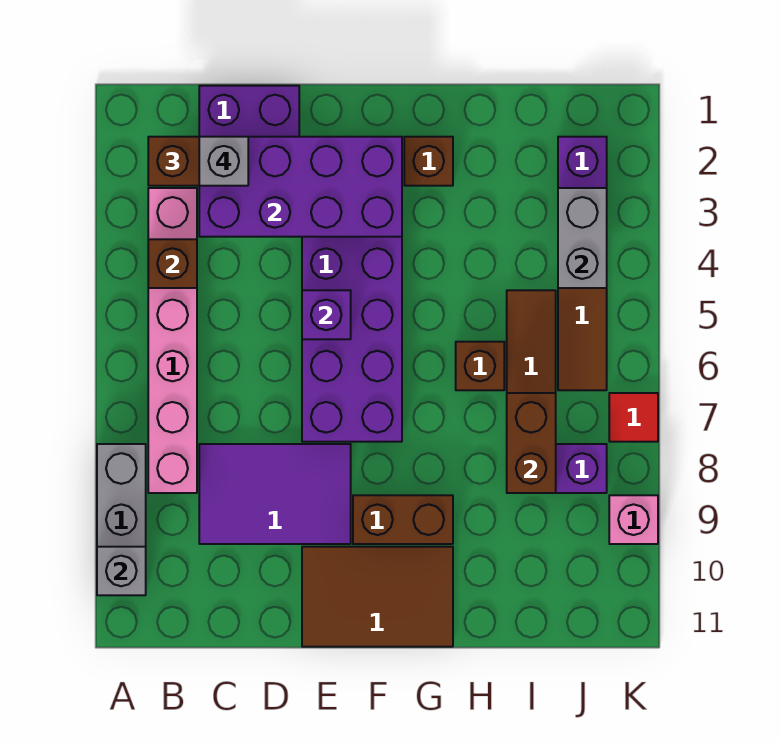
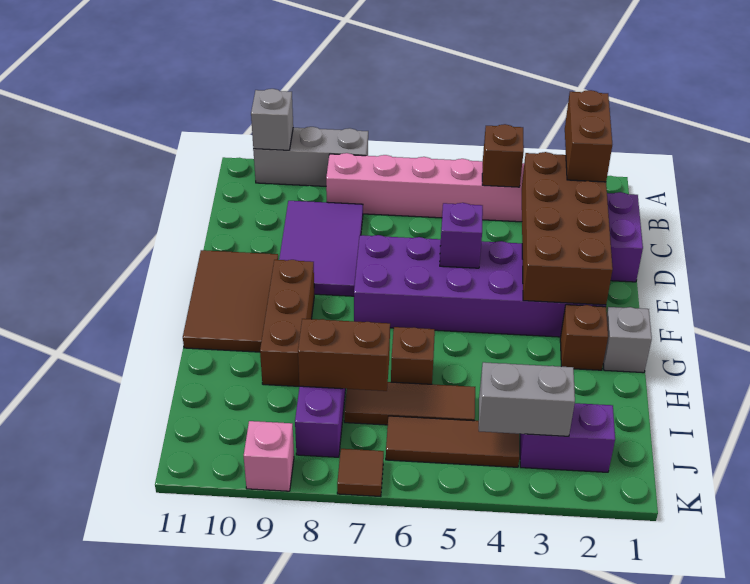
purple 2x4 brick [199,137,402,237] -> brown 2x4 brick [522,152,613,305]
grey 1x1 brick [199,137,248,186] -> grey 1x1 brick moved to [603,307,652,373]
brown 1x2 brick [353,495,453,544] -> brown 1x3 brick [260,260,314,386]
red 1x1 tile [609,393,658,442] -> brown 1x1 tile [337,449,384,496]

